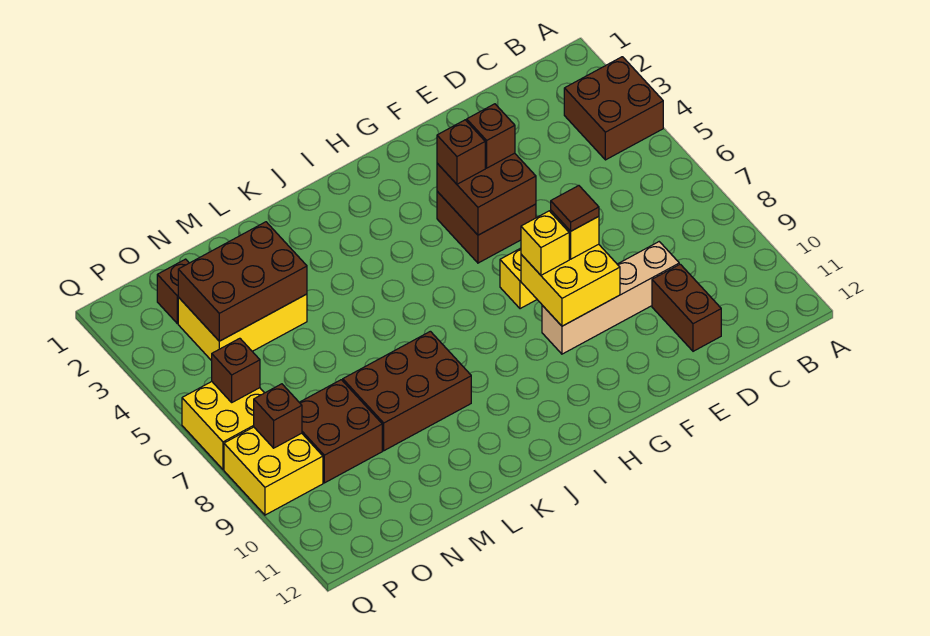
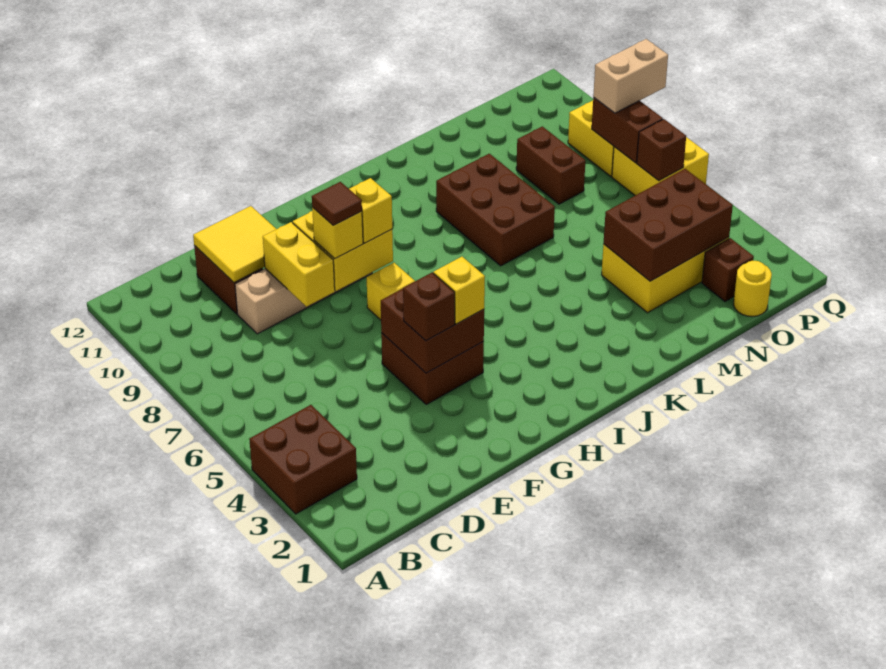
none -> yellow 2x2 tile [193,206,276,283]
none -> yellow 1x2 brick [263,222,335,307]
brown 1x1 brick [437,120,485,184] -> yellow 1x1 brick [433,257,485,324]
brown 2x3 brick [343,331,471,451] -> brown 2x3 brick turned to [436,154,555,266]
brown 2x2 brick [299,380,382,483] -> brown 1x2 brick [516,126,585,204]
none -> yellow 1x1 round brick [733,261,772,317]
brown 1x1 brick [254,384,302,448] -> brown 1x2 brick [592,98,663,163]
none -> tan 1x2 brick [593,39,668,113]

